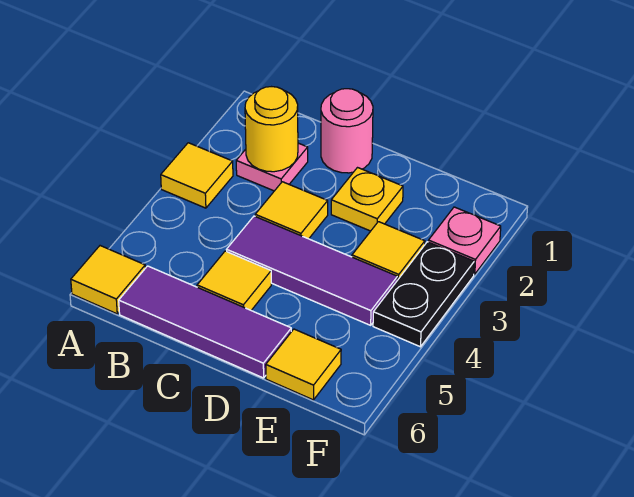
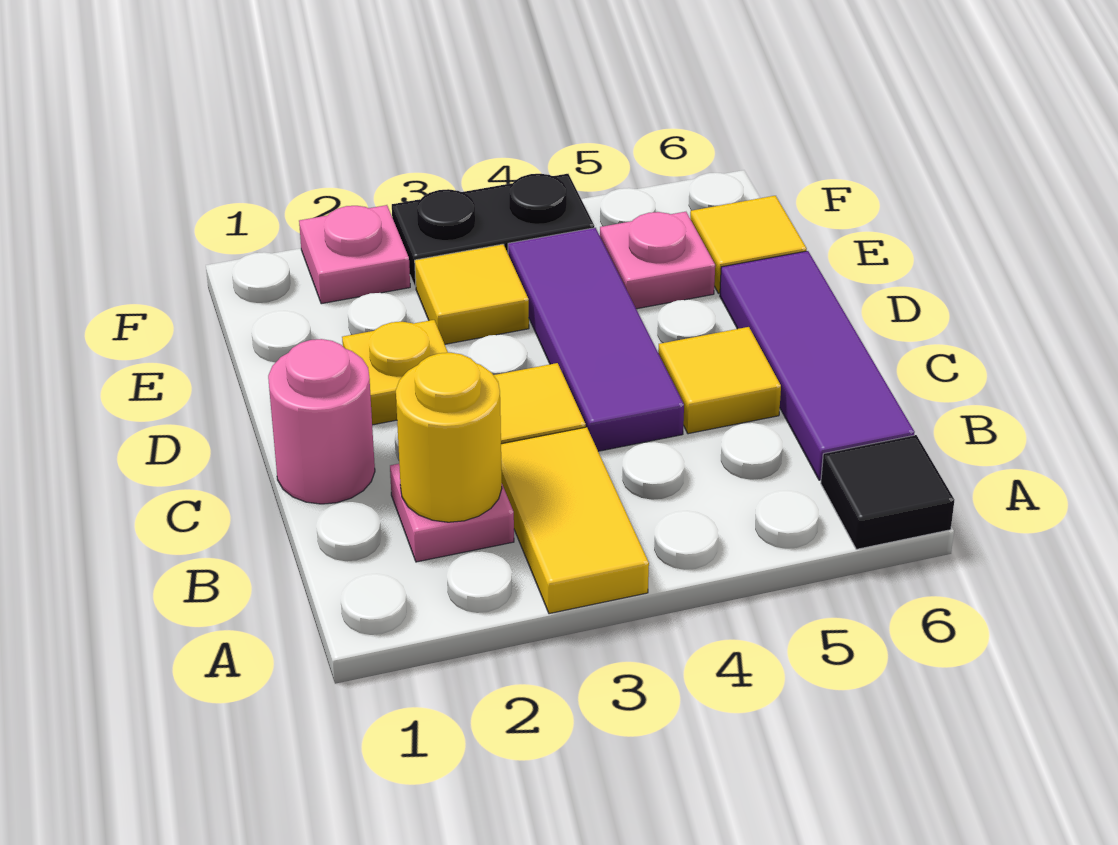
yellow 1x1 tile [161,143,233,208] -> yellow 1x2 tile [501,427,649,614]
yellow 1x1 tile [71,246,145,314] -> black 1x1 tile [821,435,954,549]
none -> pink 1x1 plate [600,212,715,309]

